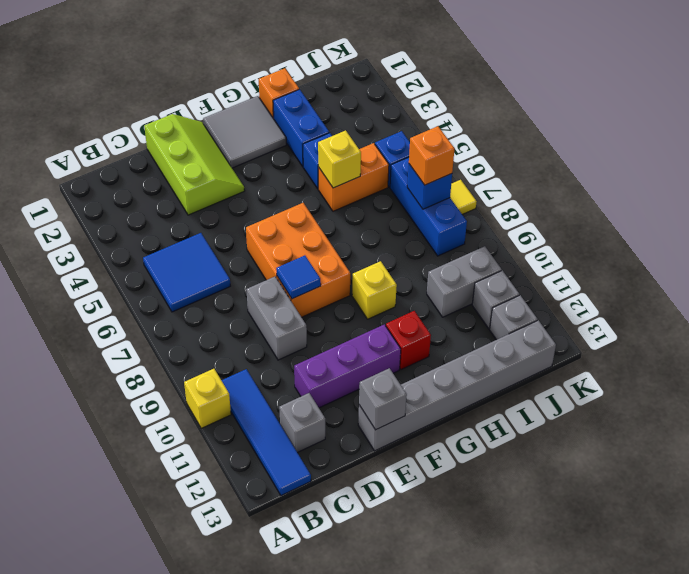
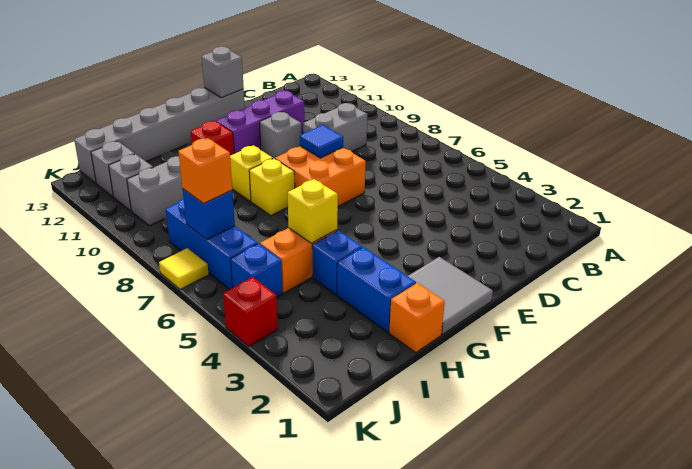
yellow 1x1 brick [184,369,231,428] -> yellow 1x1 brick moved to [249,159,295,216]
blue 2x2 tile [143,233,230,312] -> none
blue 1x4 tile [221,369,311,496] -> none
grey 1x1 brick [279,393,325,453] -> grey 1x1 brick moved to [260,112,301,159]
lime 2x3 slope [144,114,245,215] -> none
grey 1x2 brick [246,277,307,360] -> grey 1x2 brick turned to [303,103,367,152]
orange 2x3 brick [246,203,350,317] -> orange 2x2 brick [275,146,366,206]
none -> red 1x1 brick [223,277,278,347]

